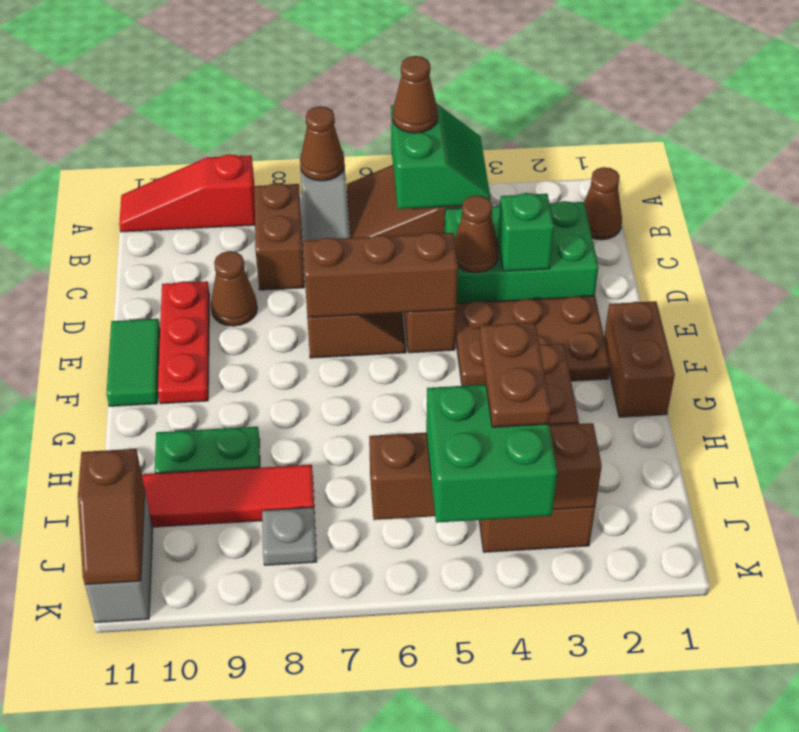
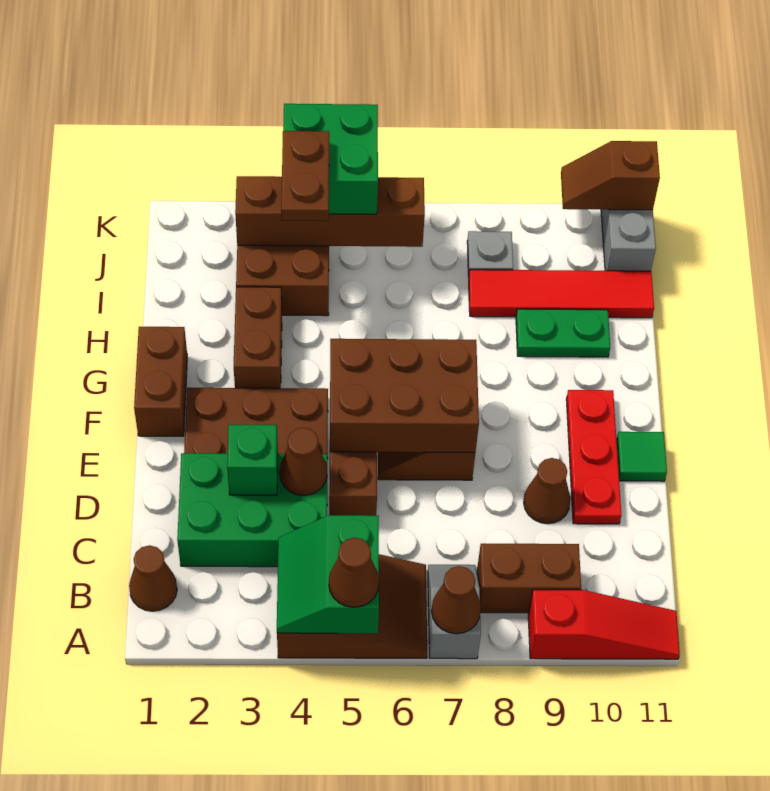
brown 1x2 brick [254,183,304,290] -> brown 1x2 brick turned to [477,544,581,613]
brown 1x3 brick [303,232,458,317] -> brown 2x3 brick [330,339,479,452]
green 1x2 tile [106,319,160,406] -> green 1x1 tile [617,432,667,481]
brown 1x2 slope [78,449,145,585] -> brown 1x2 slope turned to [561,141,660,210]

